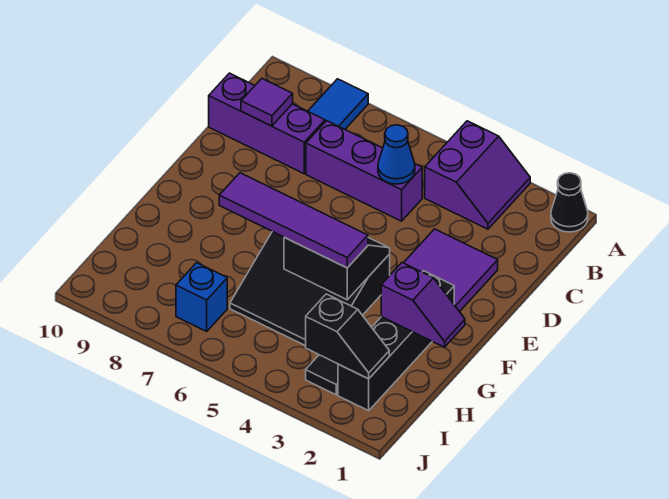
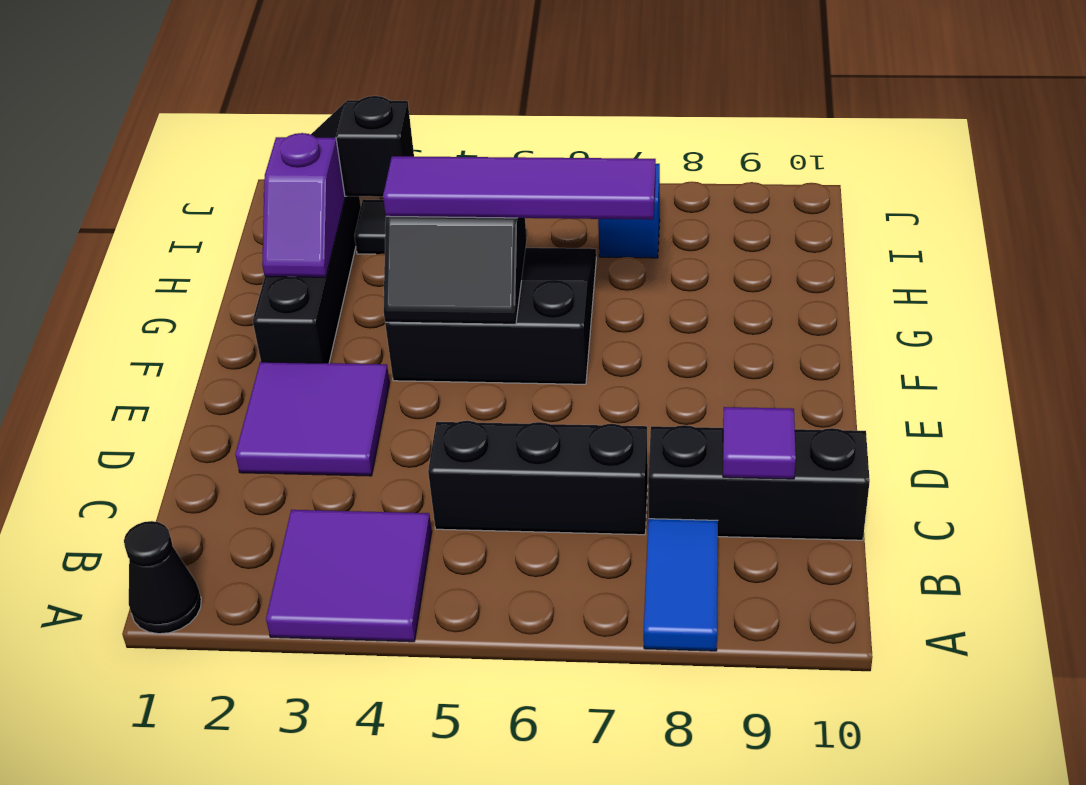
purple 2x2 slope [425,121,530,229] -> purple 2x2 tile [266,510,432,642]
purple 1x3 brick [306,121,422,221] -> black 1x3 brick [428,421,648,535]
blue 1x1 cone [378,125,415,184] -> none
purple 1x3 brick [209,73,325,174] -> black 1x3 brick [648,425,870,540]
purple 1x2 slope [381,263,465,347] -> purple 1x2 slope turned to [262,133,345,277]

